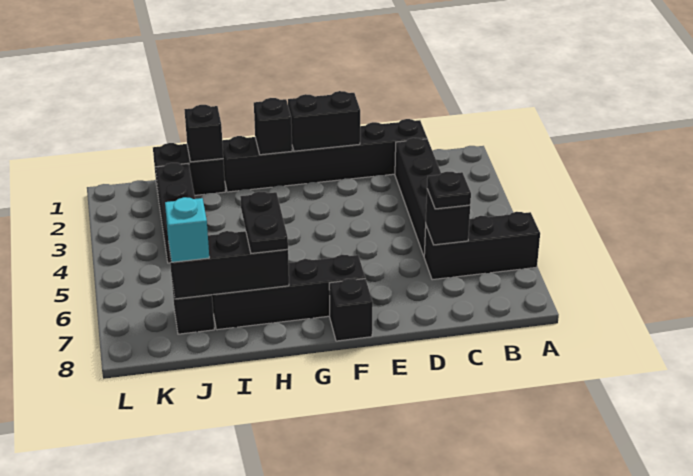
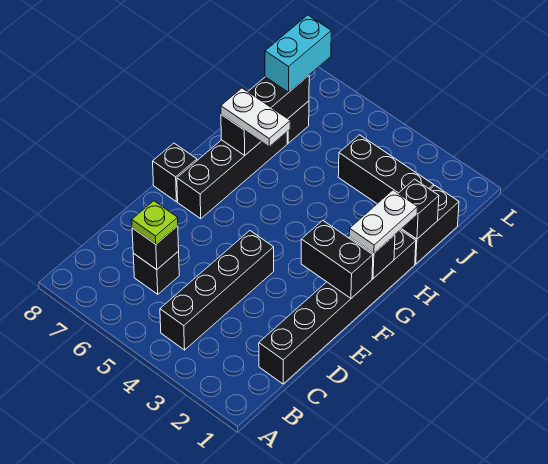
black 1x3 brick [424,212,540,280] -> black 1x1 brick [133,251,179,294]
black 1x4 brick [395,138,441,256] -> black 1x4 brick turned to [160,231,274,350]
black 1x1 plate [427,172,471,209] -> lime 1x1 plate [132,201,178,244]
black 1x2 brick [288,91,360,151] -> black 1x2 brick turned to [301,220,373,298]
none -> white 1x2 plate [349,190,417,253]
black 1x2 plate [240,192,288,253] -> white 1x2 plate [221,88,290,147]
cyan 1x1 brick [165,197,209,262] -> cyan 1x2 brick [265,15,331,92]

